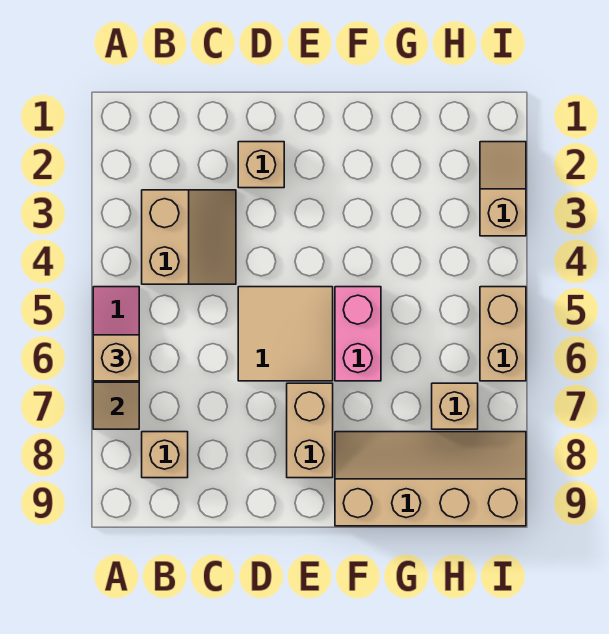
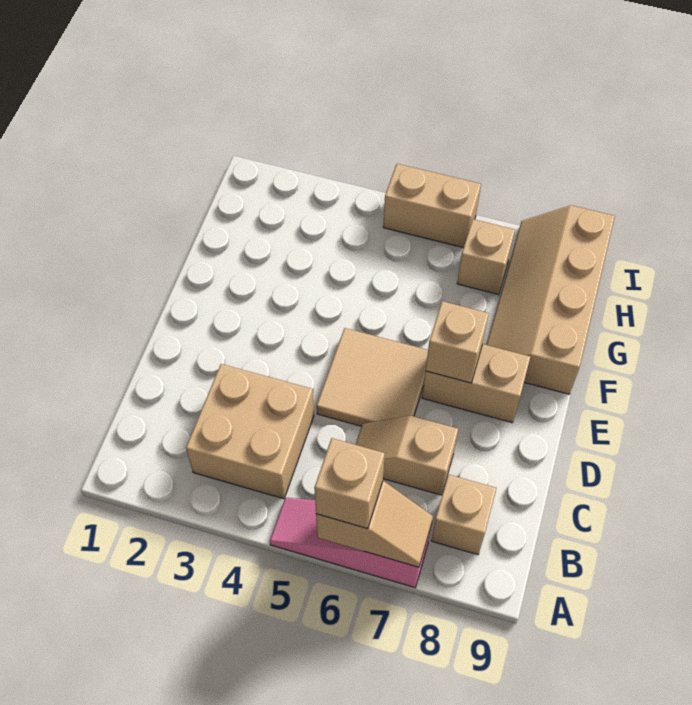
tan 2x2 slope [142,190,236,284] -> tan 2x2 brick [186,364,314,499]
tan 1x1 brick [238,142,284,188] -> tan 1x1 brick moved to [426,301,489,383]
pink 1x2 brick [335,287,381,381] -> none
tan 1x2 slope [480,142,526,236] -> tan 1x2 slope moved to [356,416,458,495]

